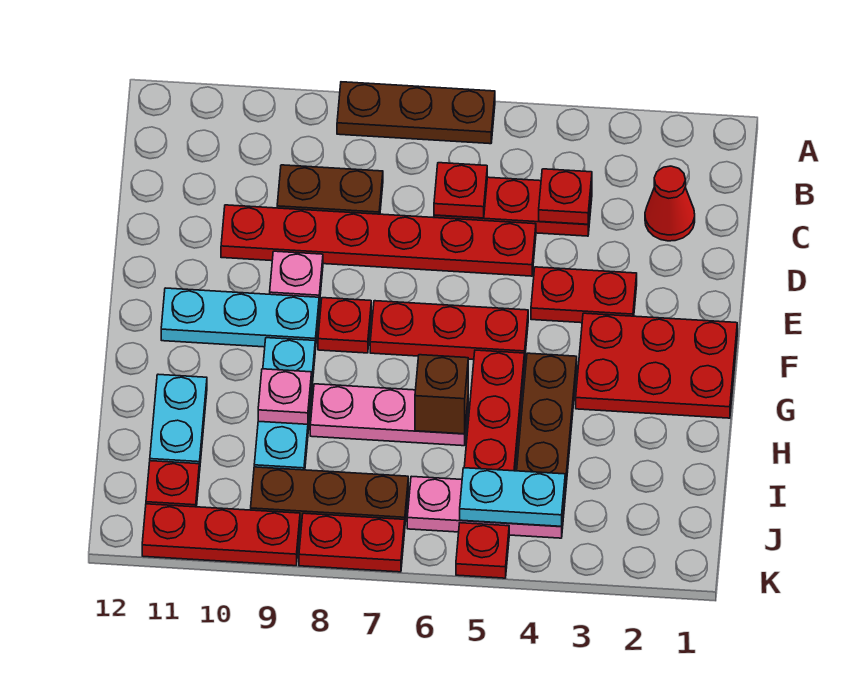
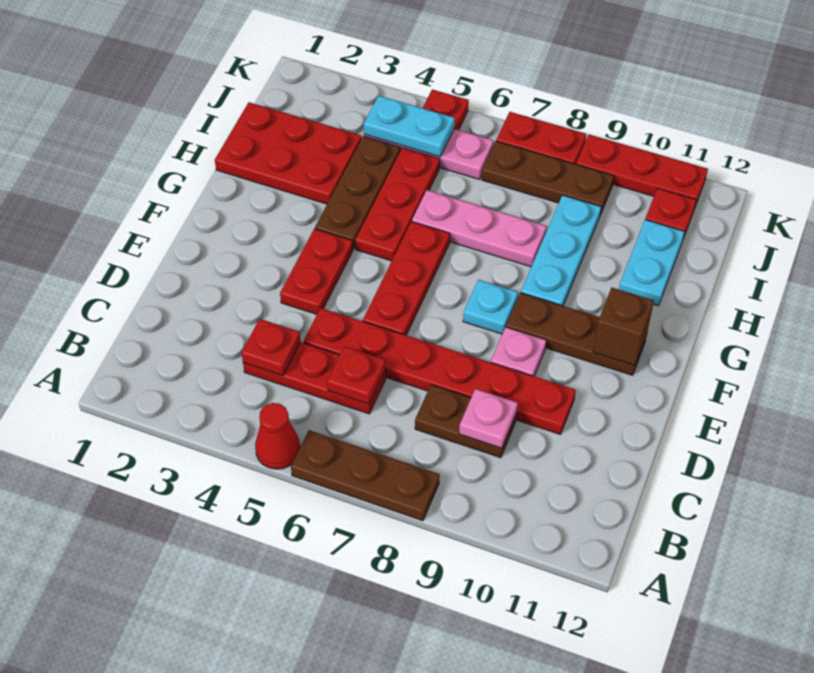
red 1x1 cone [645,166,695,241] -> red 1x1 cone moved to [255,403,300,469]
red 1x2 plate [531,267,637,323] -> red 1x2 plate turned to [280,229,353,314]
red 2x3 plate [576,313,737,418] -> red 2x3 plate moved to [215,102,361,204]
red 1x3 plate [370,301,528,362] -> red 1x3 plate turned to [363,222,450,335]
red 1x1 plate [318,298,371,353] -> cyan 1x1 plate [463,280,518,334]
cyan 1x3 plate [161,288,319,350] -> brown 1x3 plate [506,293,647,375]
brown 1x1 brick [415,355,468,434] -> brown 1x1 brick moved to [593,288,654,366]
pink 1x1 plate [258,369,312,424] -> pink 1x1 plate moved to [459,389,518,448]

